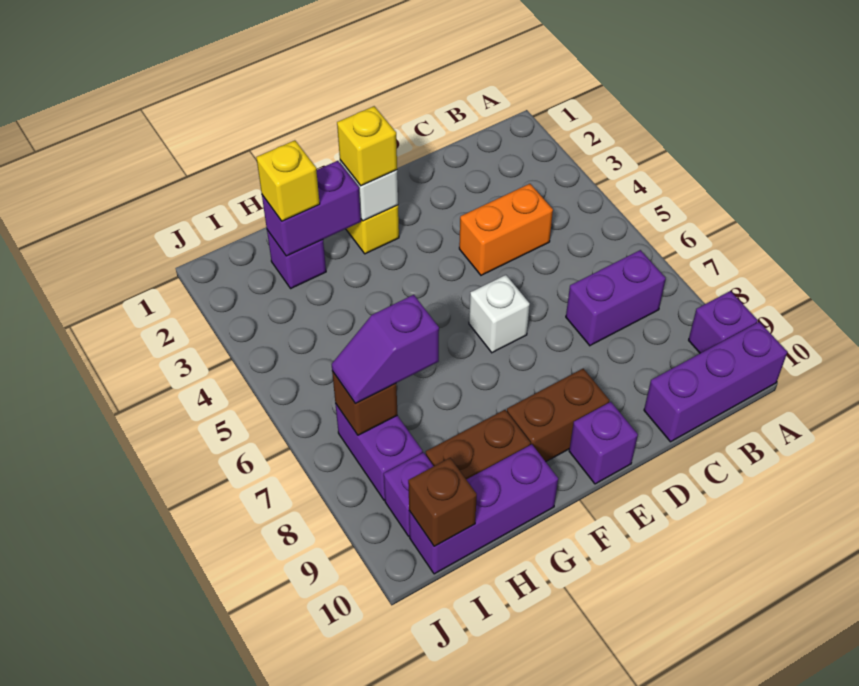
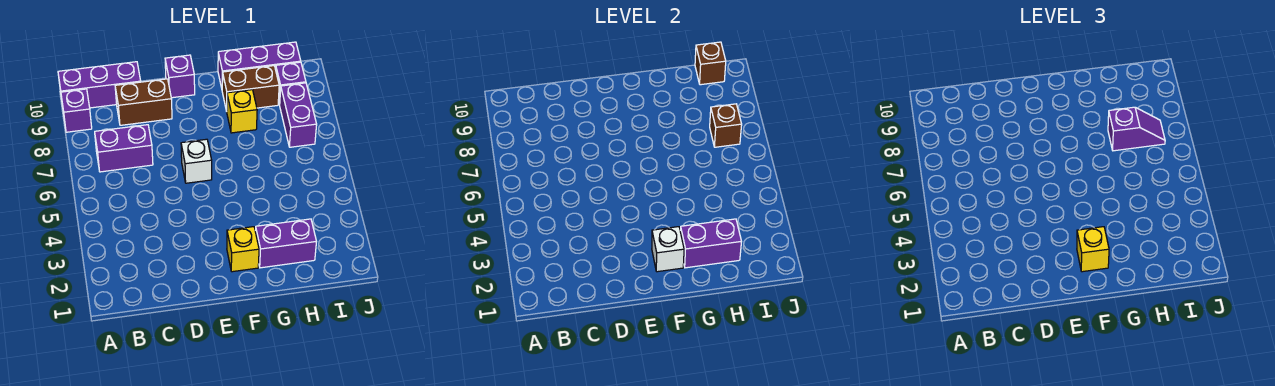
orange 1x2 brick [459,184,553,275] -> none
brown 1x2 brick [507,369,609,462] -> brown 1x2 brick moved to [115,79,172,125]
purple 1x1 brick [267,230,326,288] -> purple 1x2 brick [255,219,317,268]
yellow 1x1 brick [256,140,320,221] -> yellow 1x1 brick moved to [227,90,257,133]

